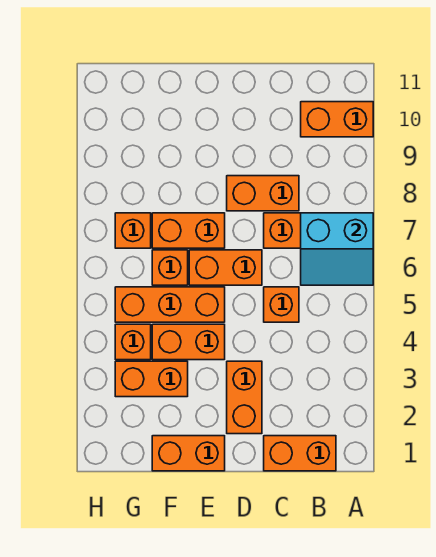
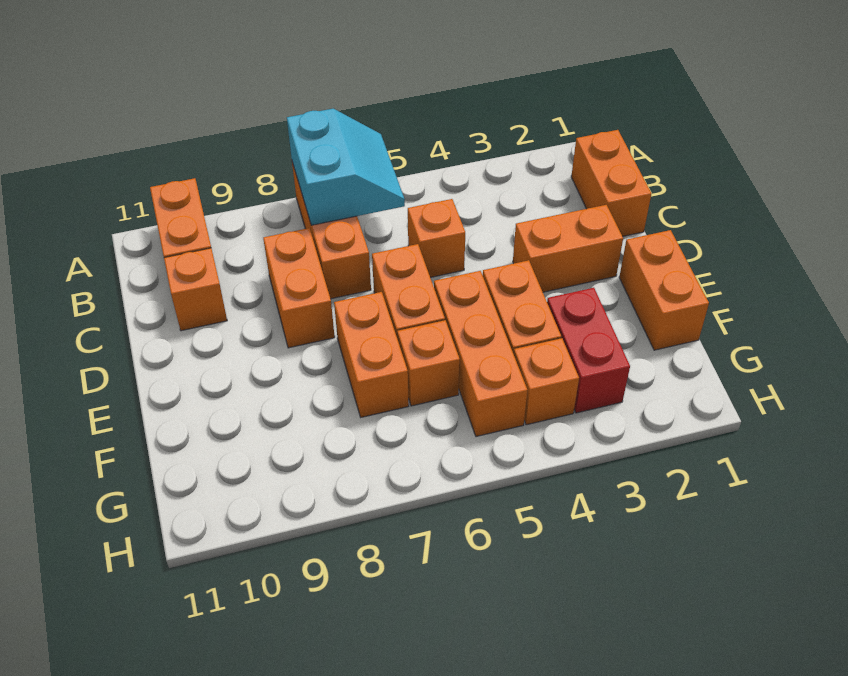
orange 1x2 brick [115,361,188,397] -> red 1x2 brick [547,288,630,413]
orange 1x1 brick [115,213,151,248] -> orange 1x1 brick moved to [164,248,227,331]

